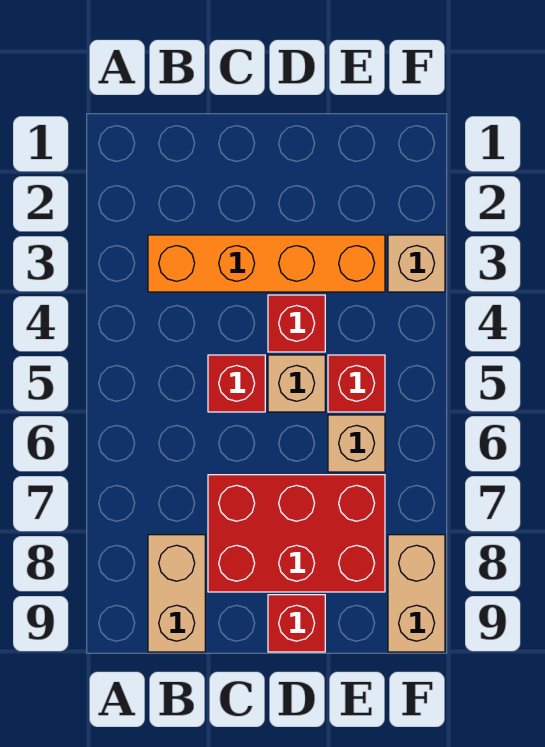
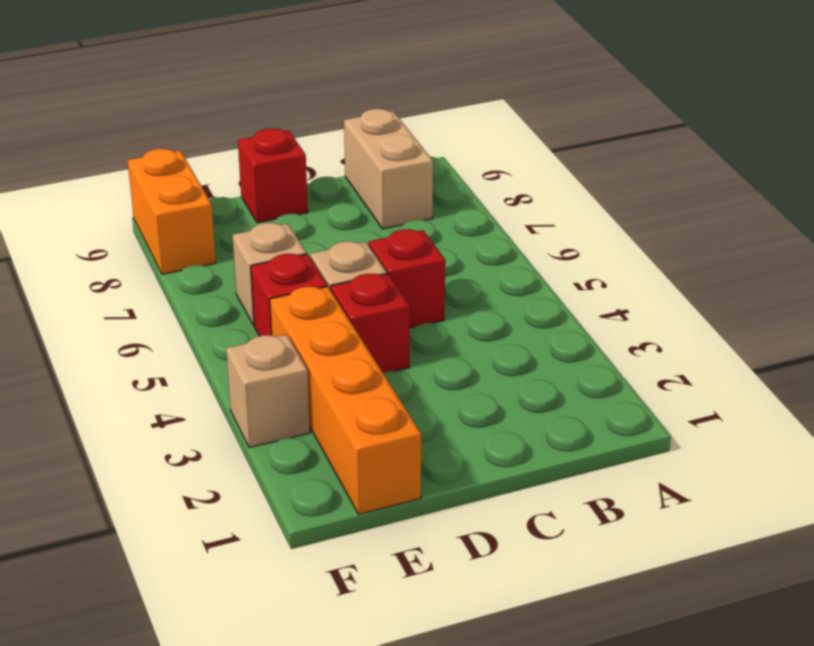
orange 1x4 brick [148,235,385,292] -> orange 1x4 brick turned to [270,287,421,514]
red 2x3 brick [208,475,385,592] -> none
tan 1x2 brick [388,535,445,652] -> orange 1x2 brick [128,149,216,274]

